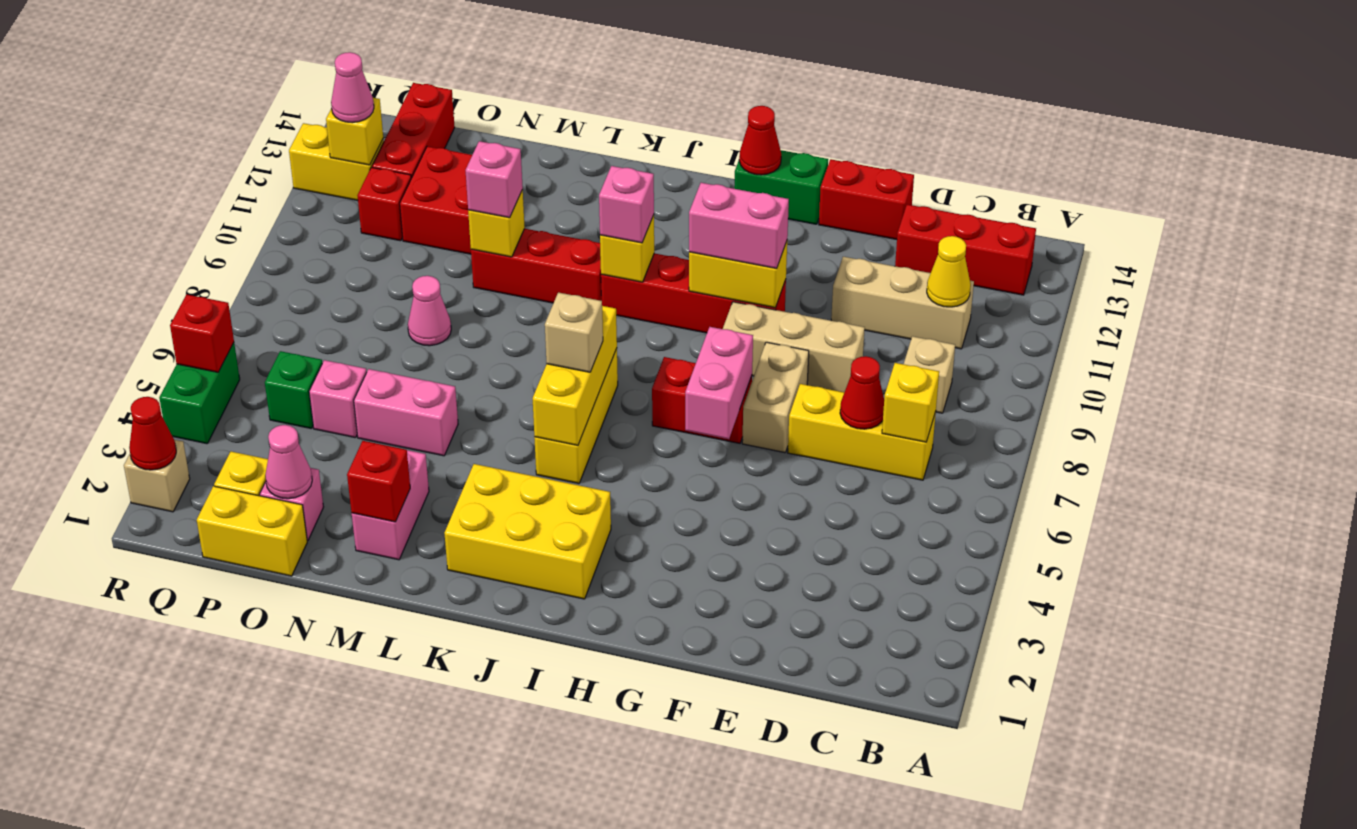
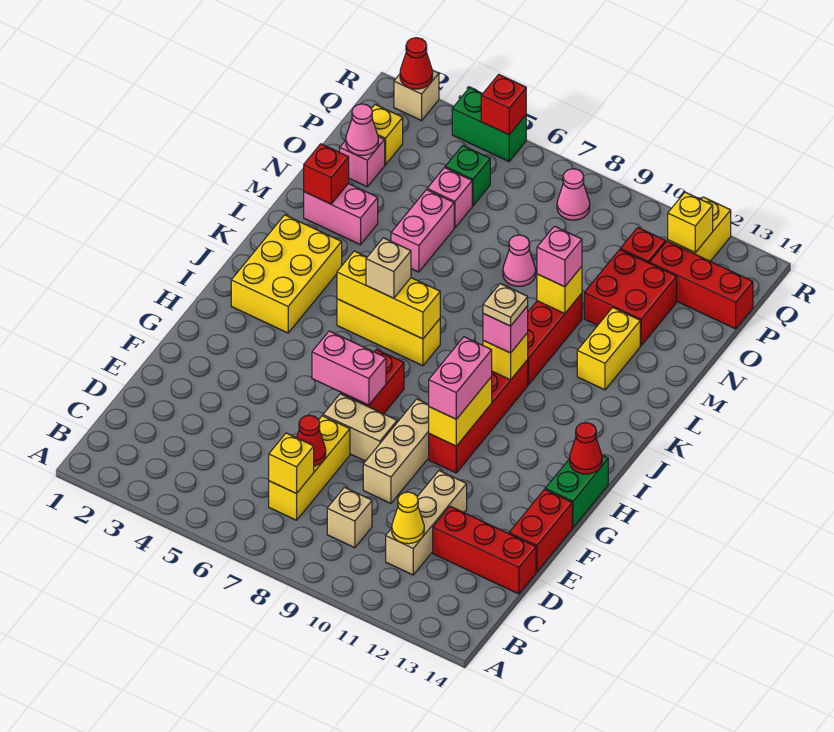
red 1x3 brick [895,205,1036,295] -> red 1x3 brick turned to [433,506,536,594]
none -> tan 1x1 plate [483,284,528,326]
yellow 1x2 brick [197,486,307,576] -> yellow 1x2 brick moved to [577,308,640,390]
pink 1x1 cone [331,52,374,123] -> pink 1x1 cone moved to [557,169,590,220]

